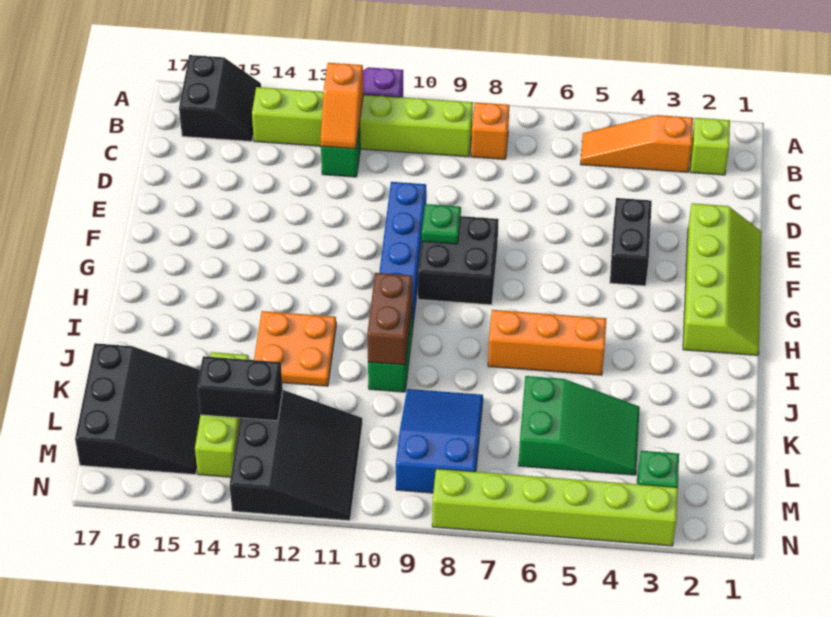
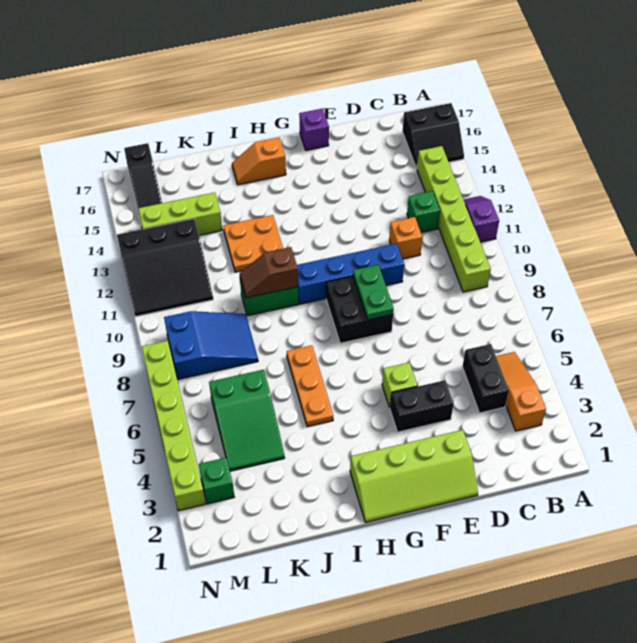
lime 1x1 brick [690,118,730,175] -> lime 1x1 brick moved to [382,362,417,407]
orange 1x1 brick [471,102,509,159] -> orange 1x1 brick moved to [389,217,422,259]
orange 1x2 slope [321,63,363,149] -> orange 1x2 slope moved to [232,138,286,185]
green 1x1 plate [422,204,461,244] -> green 1x2 plate [353,265,394,320]
none -> purple 1x1 brick [299,109,329,150]
orange 1x3 brick [488,310,606,375] -> orange 1x3 plate [287,345,333,427]
brown 1x2 brick [367,273,412,365] -> brown 1x2 slope [239,247,298,298]
black 3x3 slope [75,343,200,474] -> black 1x3 slope [124,143,162,216]
black 1x2 brick [197,356,283,421] -> black 1x2 brick moved to [462,344,509,413]

